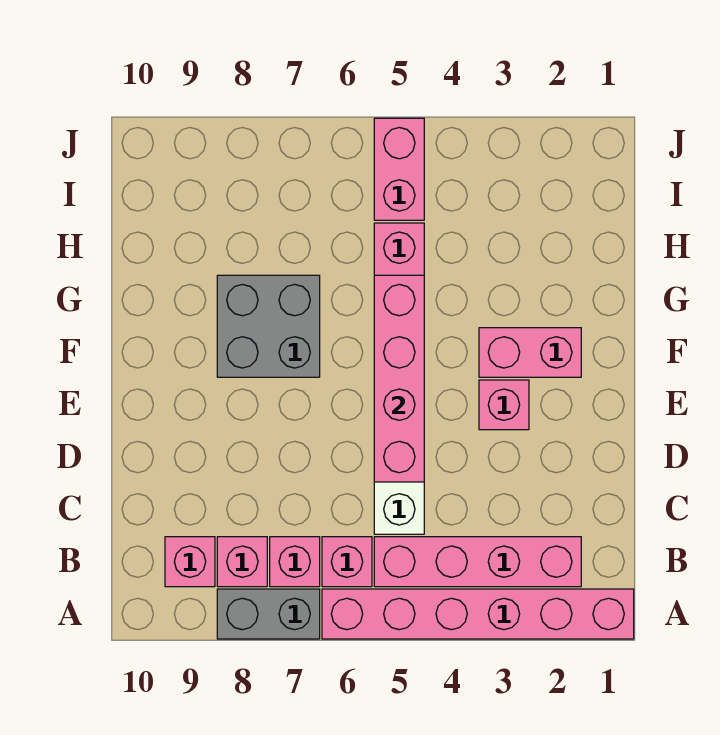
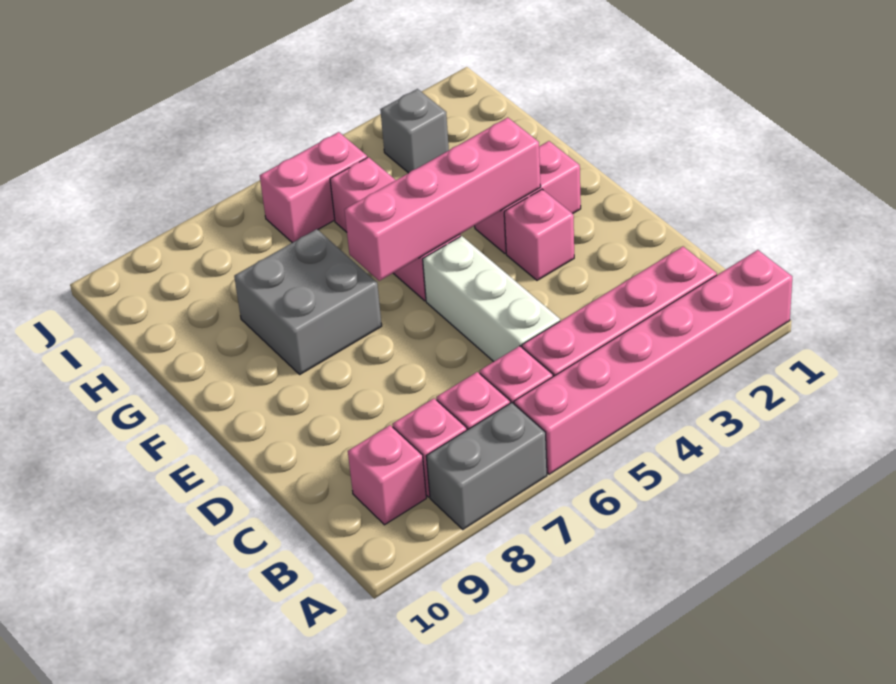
pink 1x4 brick [374,275,424,482] -> pink 1x4 brick turned to [345,117,541,281]
none -> grey 1x1 brick [380,89,449,173]
pink 1x2 brick [374,118,424,220] -> pink 1x2 brick turned to [260,132,367,243]

